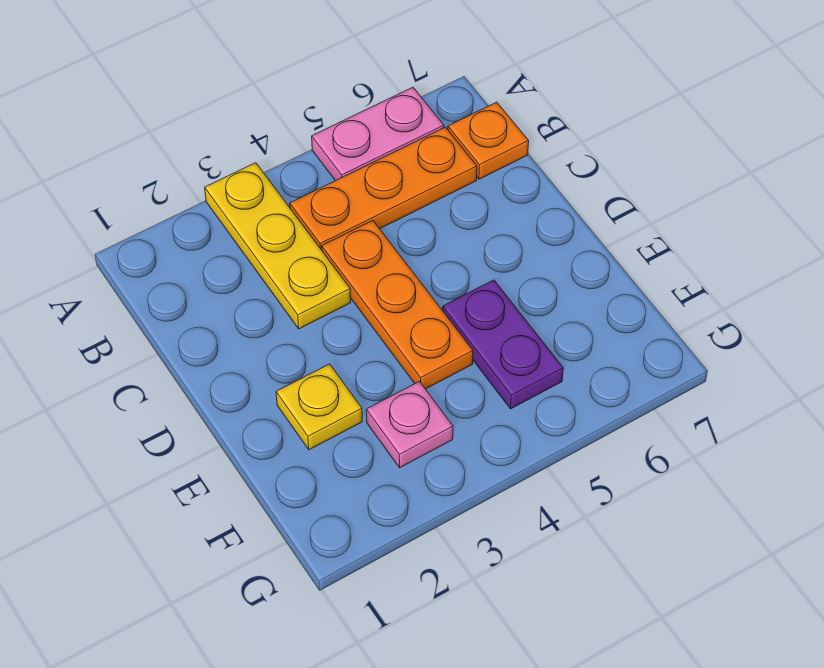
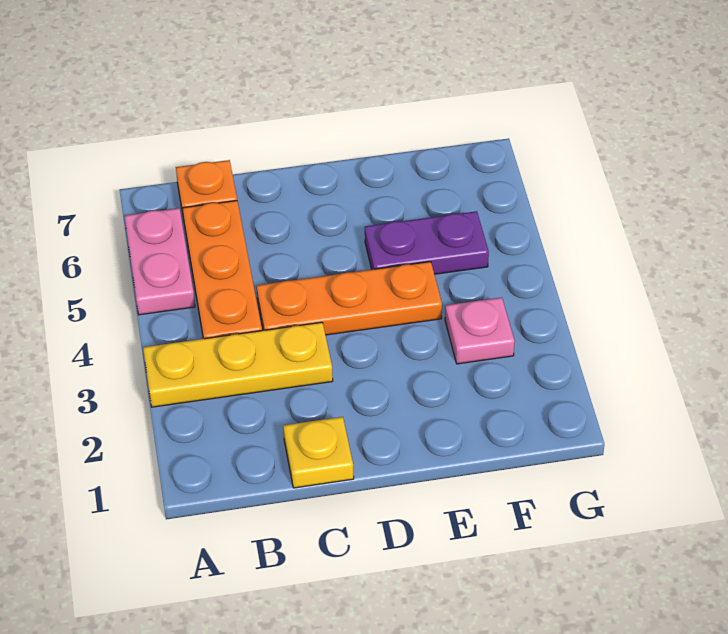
yellow 1x1 plate [276,364,362,450] -> yellow 1x1 plate moved to [283,417,354,488]

